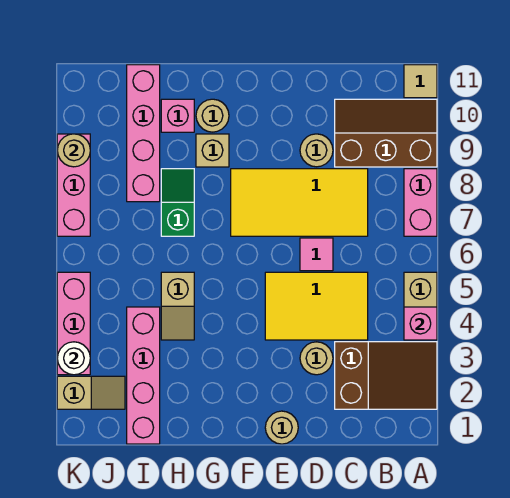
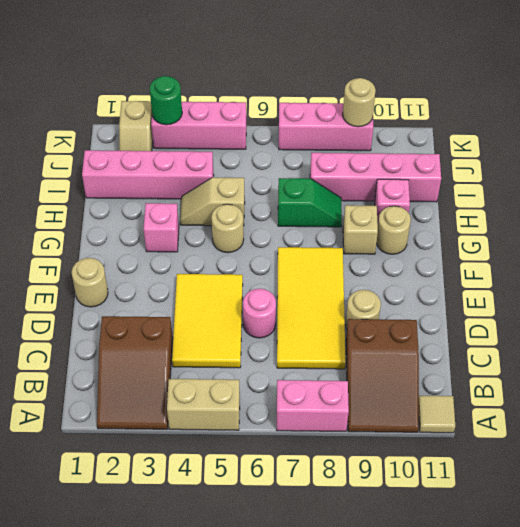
pink 1x1 brick [404,307,437,340] -> pink 1x1 brick moved to [144,203,179,252]
brown 2x3 slope [335,99,437,167] -> brown 2x3 slope turned to [346,319,419,432]
tan 1x1 round brick [300,342,333,375] -> tan 1x1 round brick moved to [211,204,244,253]
pink 1x1 tile [300,238,333,271] -> pink 1x1 round brick [243,289,276,338]
white 1x1 round brick [57,342,90,375] -> green 1x1 round brick [150,76,182,125]

